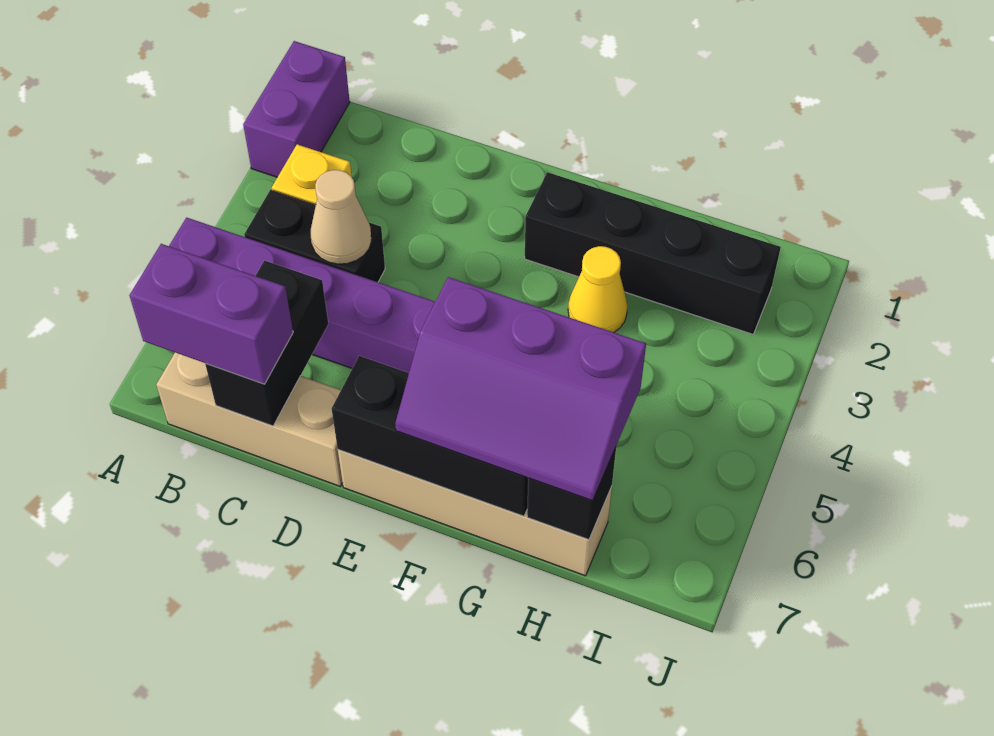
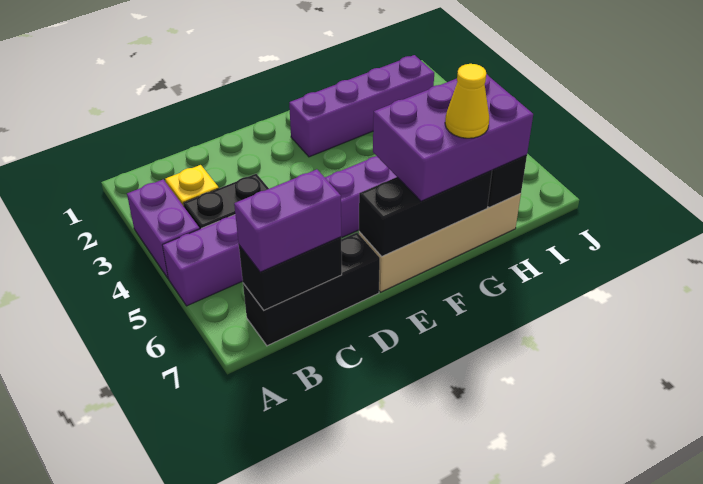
purple 1x2 brick [243,41,350,177] -> purple 1x2 brick moved to [127,179,199,279]
tan 1x3 brick [156,353,343,486] -> black 1x3 brick [243,233,380,346]
tan 1x1 cone [311,170,371,264] -> none
black 1x2 brick [205,260,328,426] -> black 1x2 brick turned to [239,237,342,310]
black 1x4 brick [525,172,781,334] -> purple 1x4 brick [289,55,434,157]
purple 2x3 slope [395,277,646,501] -> purple 2x3 brick [373,74,533,201]
yellow 1x1 cone [568,246,628,332] -> yellow 1x1 cone moved to [445,64,489,138]

